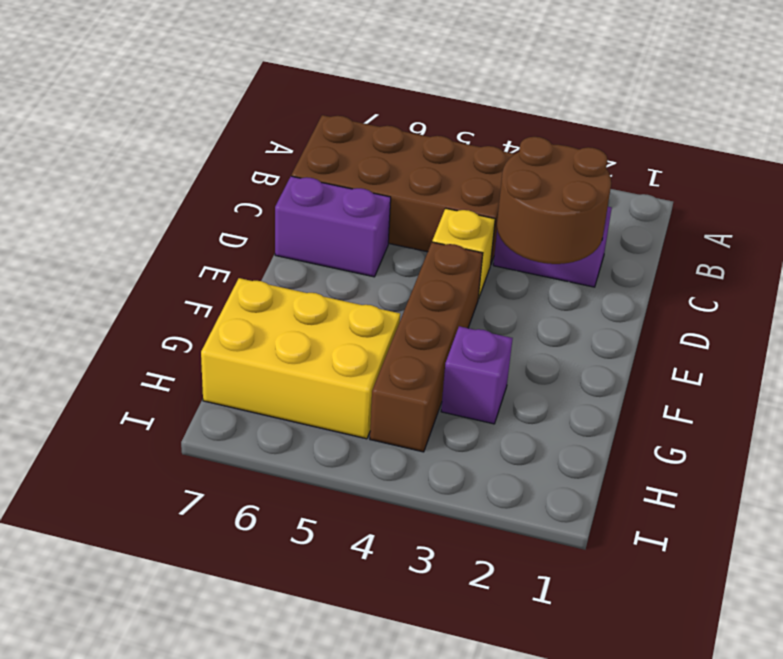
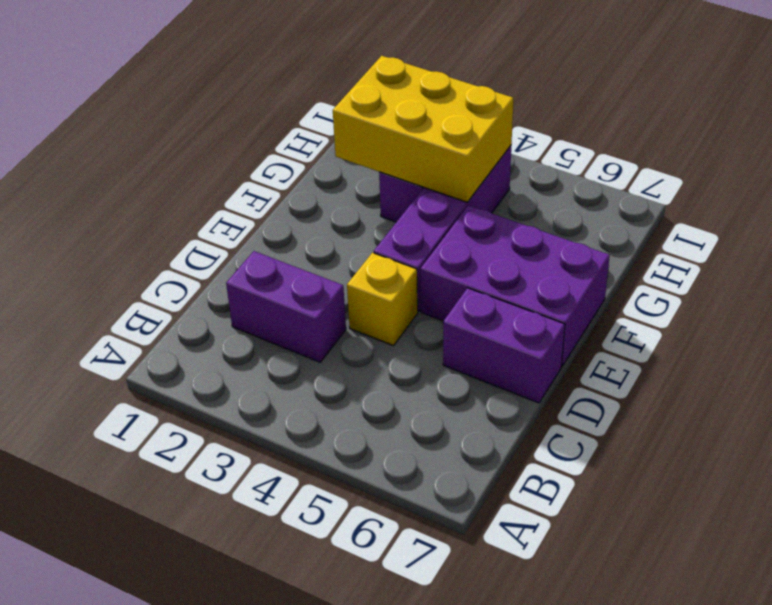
brown 2x4 brick [291,115,514,265] -> none
brown 2x2 round brick [497,137,611,264] -> none
brown 1x4 brick [370,242,483,452] -> purple 1x4 brick [374,146,511,312]
none -> purple 2x3 brick [421,205,610,366]
yellow 2x3 brick [201,278,400,439] -> yellow 2x3 brick moved to [333,56,513,202]

